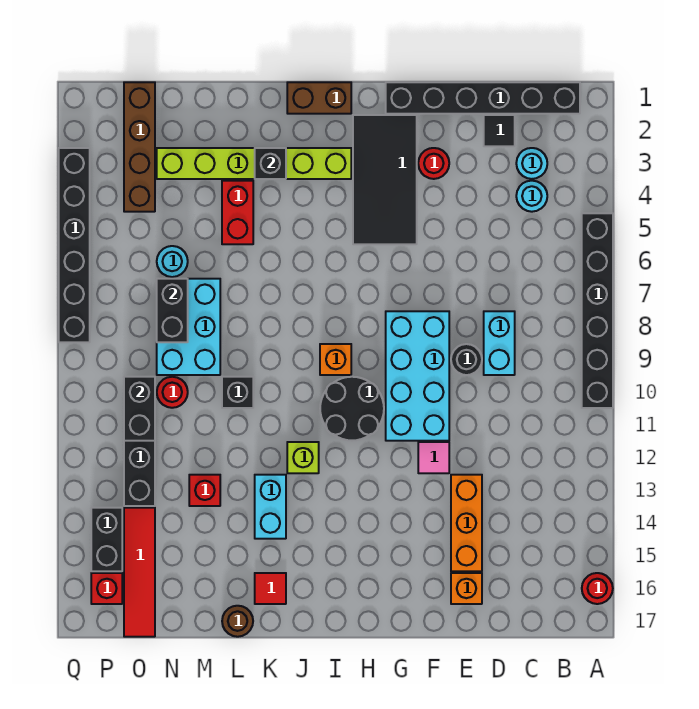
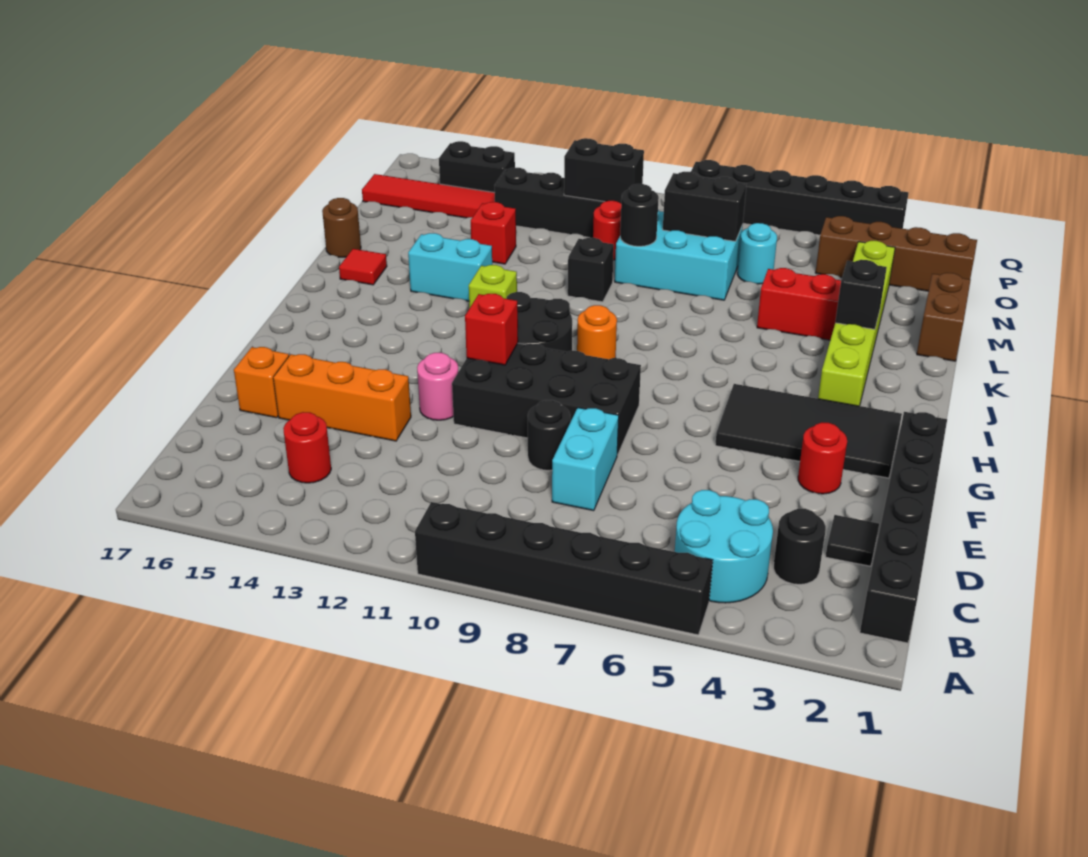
red 1x1 round brick [582,573,613,604] -> red 1x1 round brick moved to [283,412,331,483]
cyan 1x1 round brick [516,148,547,179] -> black 1x1 round brick [774,509,826,584]
cyan 1x1 round brick [516,181,547,212] -> cyan 2x2 round brick [675,490,773,603]
cyan 1x2 brick [484,311,515,375] -> cyan 1x2 brick turned to [552,408,619,511]
cyan 2x4 brick [386,311,449,441] -> black 2x4 brick [452,343,641,455]
pink 1x1 tile [418,442,449,473] -> pink 1x1 round brick [417,353,458,420]
brown 1x2 brick [287,82,351,114] -> brown 1x2 brick moved to [917,273,971,361]
orange 1x1 brick [320,344,351,375] -> orange 1x1 round brick [577,305,617,359]
none -> black 1x1 round brick [620,184,659,246]
red 1x1 brick [91,573,122,604] -> red 1x1 brick moved to [465,294,518,365]

